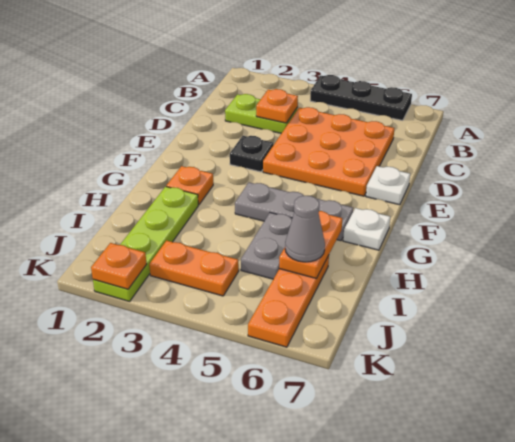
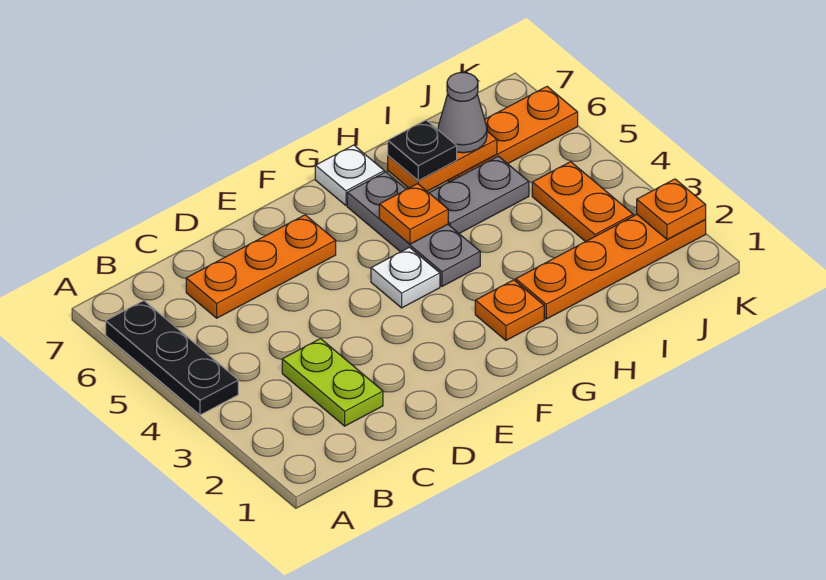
orange 1x1 plate [256,89,298,123] -> orange 1x1 plate moved to [379,184,448,244]
orange 3x3 plate [263,107,394,196] -> orange 1x3 plate [186,215,336,318]
black 1x1 plate [230,136,274,172] -> black 1x1 plate moved to [388,120,457,180]
white 1x1 plate [366,166,410,205] -> white 1x1 plate moved to [371,247,440,308]
lime 1x4 plate [93,187,198,301] -> orange 1x4 plate [516,215,706,319]

